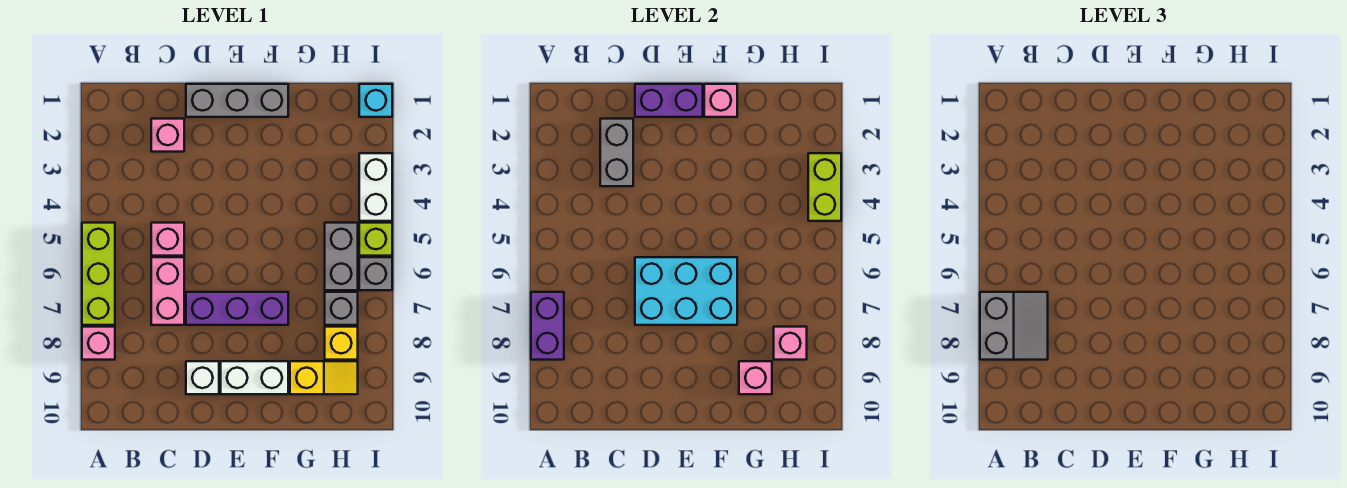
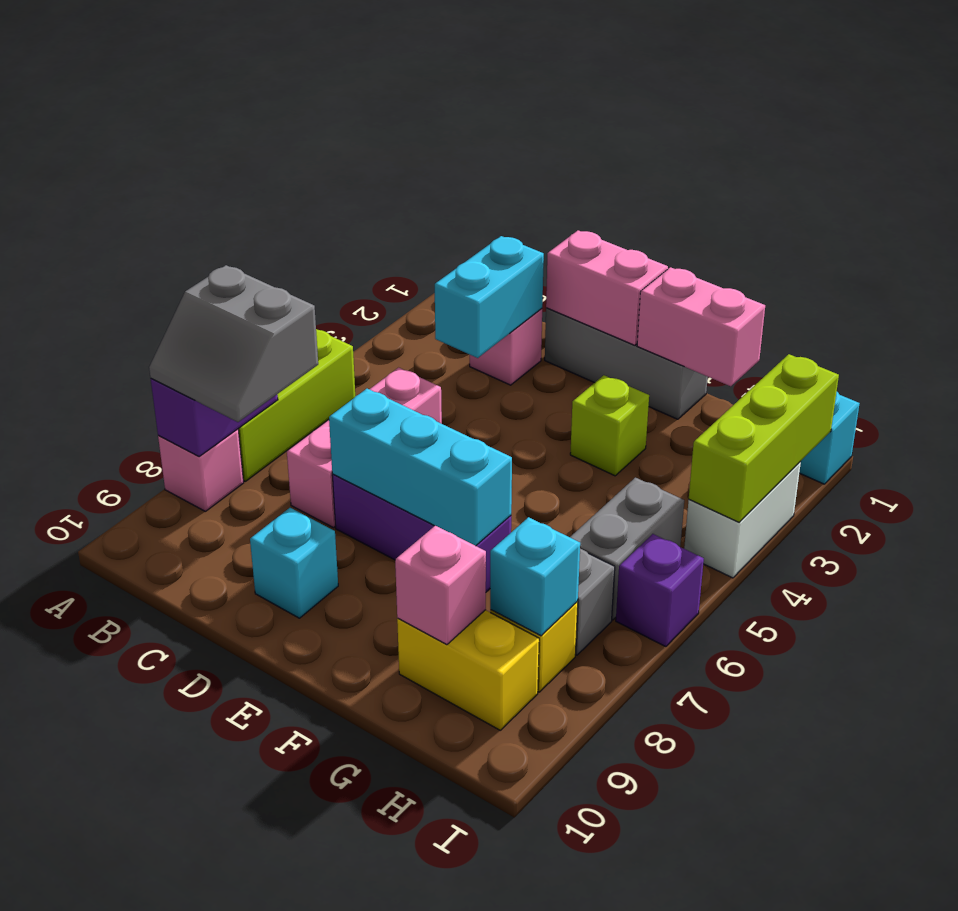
grey 2x2 slope [980,292,1048,360] -> grey 2x2 slope turned to [149,265,318,422]
grey 1x2 brick [600,119,633,186] -> cyan 1x2 brick [435,236,544,358]
purple 1x2 brick [635,84,703,117] -> pink 1x2 brick [546,230,668,345]
cyan 2x3 brick [635,257,737,325] -> cyan 1x3 brick [329,389,512,546]
white 1x1 brick [186,361,219,394] -> cyan 1x1 brick [250,508,338,618]
white 1x2 brick [221,361,288,394] -> none
pink 1x1 brick [704,84,737,117] -> pink 1x2 brick [637,267,765,386]
yellow 1x2 slope [290,361,358,394] -> yellow 1x2 brick [397,610,539,730]
pink 1x1 brick [774,327,807,360] -> cyan 1x1 brick [490,517,580,636]
lime 1x2 brick [808,153,841,221] -> lime 1x3 brick [689,354,839,522]
lime 1x1 brick [359,223,392,256] -> lime 1x1 brick moved to [570,375,649,476]
grey 1x1 brick [359,257,392,290] -> purple 1x1 brick [616,534,704,647]

